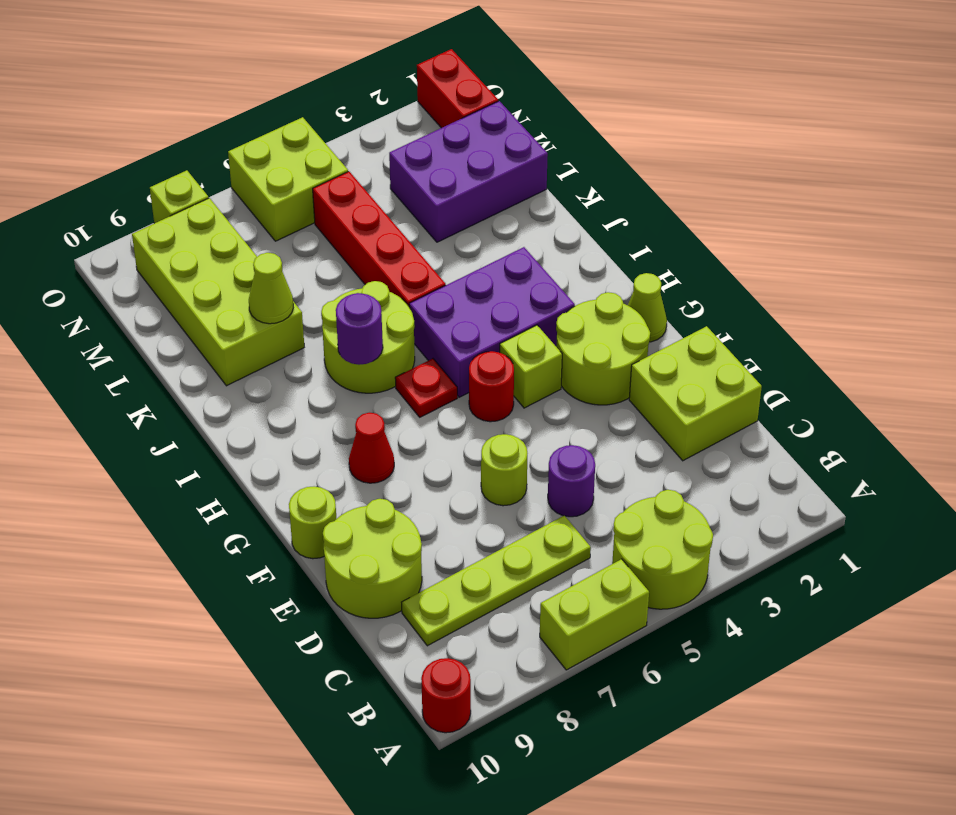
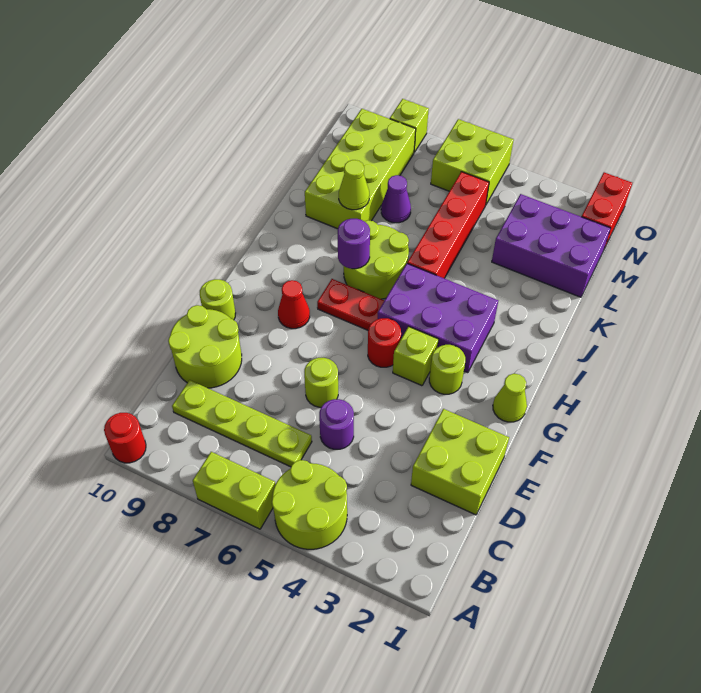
lime 2x2 round brick [556,292,650,405] -> lime 1x1 round brick [429,345,465,394]
red 1x1 plate [395,359,457,417] -> red 1x2 plate [317,279,384,330]
none -> purple 1x1 cone [381,175,411,223]

